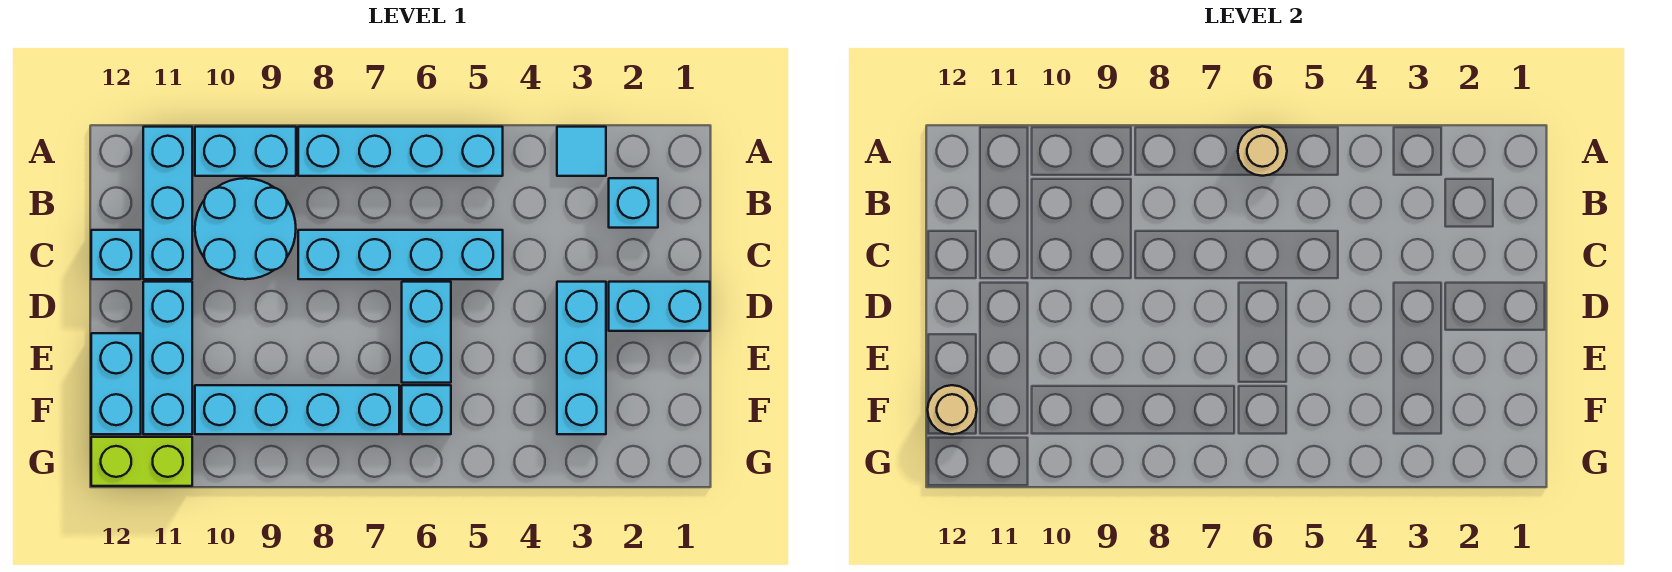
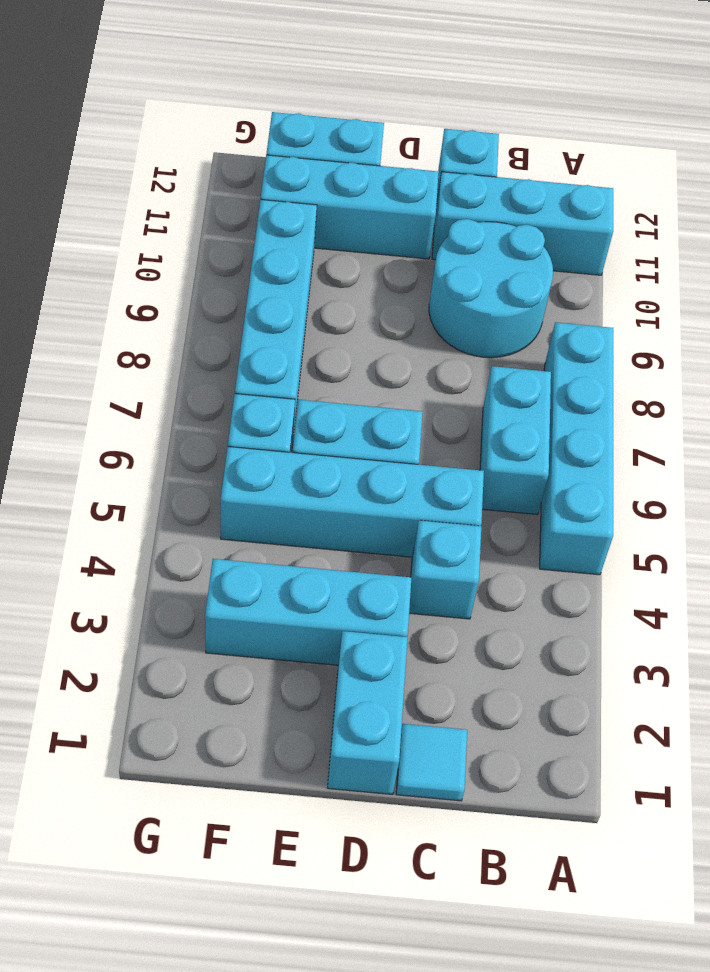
cyan 1x1 tile [557,127,606,176] -> cyan 1x1 tile moved to [396,724,467,801]
tan 1x1 round brick [1238,127,1287,176] -> none
cyan 1x2 brick [195,127,296,176] -> cyan 1x2 brick moved to [480,366,551,515]
cyan 1x1 brick [609,178,658,228] -> cyan 1x1 brick moved to [409,520,481,619]
cyan 1x4 brick [298,230,503,279] -> cyan 1x4 brick turned to [221,447,484,557]
tan 1x1 round brick [928,385,977,434] -> none
lime 1x2 brick [91,437,192,486] -> none

